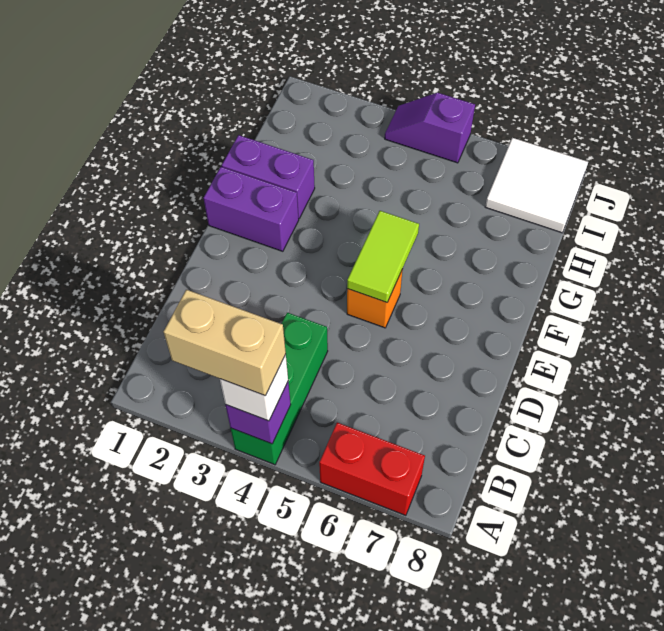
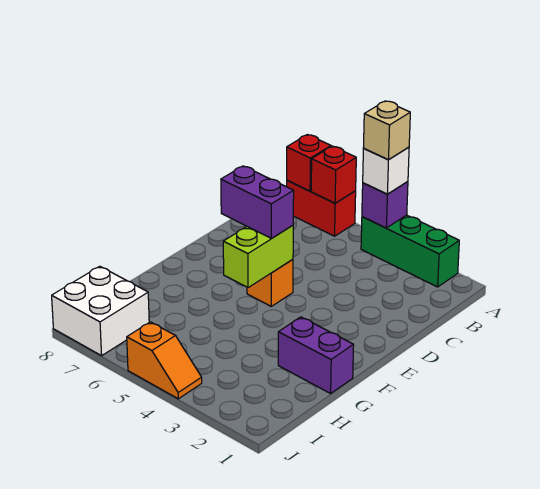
tan 1x2 brick [163,290,286,396] -> tan 1x1 brick [363,101,410,160]
green 1x3 brick [231,313,328,465] -> green 1x3 brick turned to [361,215,459,287]
none -> red 1x1 brick [311,146,356,203]
none -> red 1x1 brick [287,135,331,191]
lime 1x2 tile [347,211,419,302] -> lime 1x2 brick [223,225,293,288]
purple 1x2 brick [203,167,299,251] -> purple 1x2 brick moved to [221,166,294,238]
white 2x2 tile [485,138,588,233] -> white 2x2 brick [52,266,149,356]
purple 1x2 slope [385,93,475,163] -> orange 1x2 slope [127,322,202,399]

